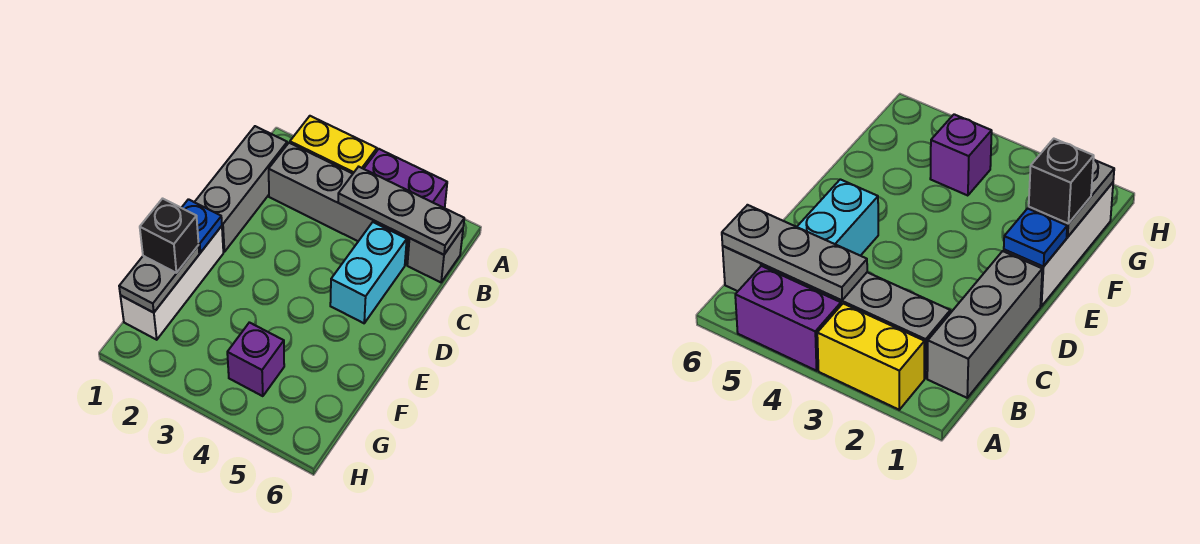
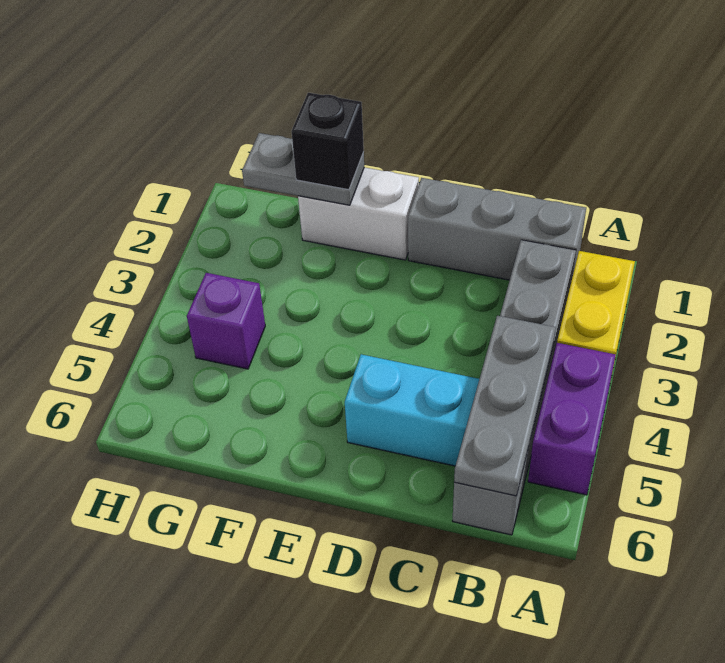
white 1x3 brick [120,226,223,340] -> white 1x2 brick [298,167,419,260]
blue 1x1 plate [182,199,222,253] -> none

